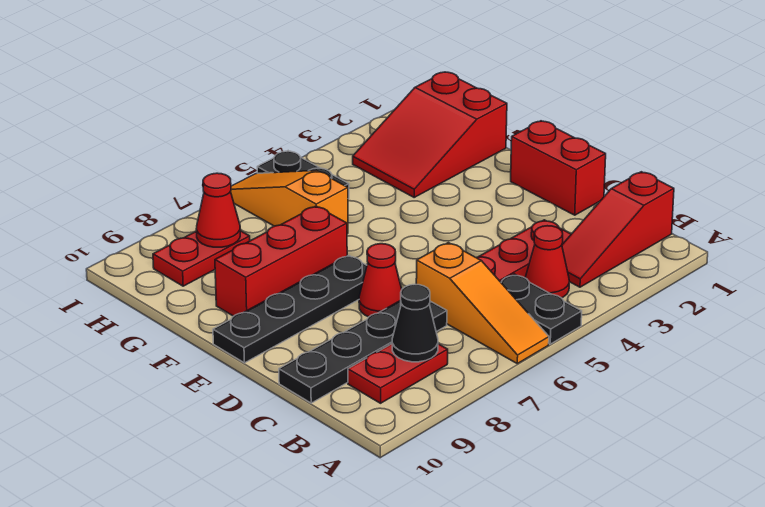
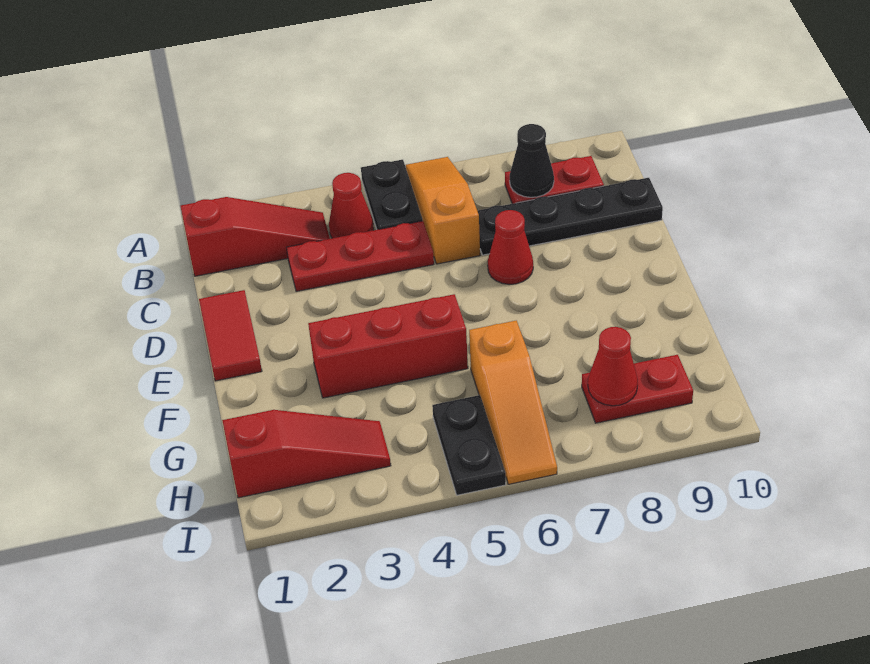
red 1x2 brick [511,121,606,215] -> red 1x2 tile [199,290,262,381]
black 1x4 plate [213,255,367,363] -> none
red 1x3 brick [215,206,347,316] -> red 1x3 brick moved to [308,294,468,398]
red 2x3 slope [353,72,507,197] -> red 1x3 slope [222,410,391,498]

